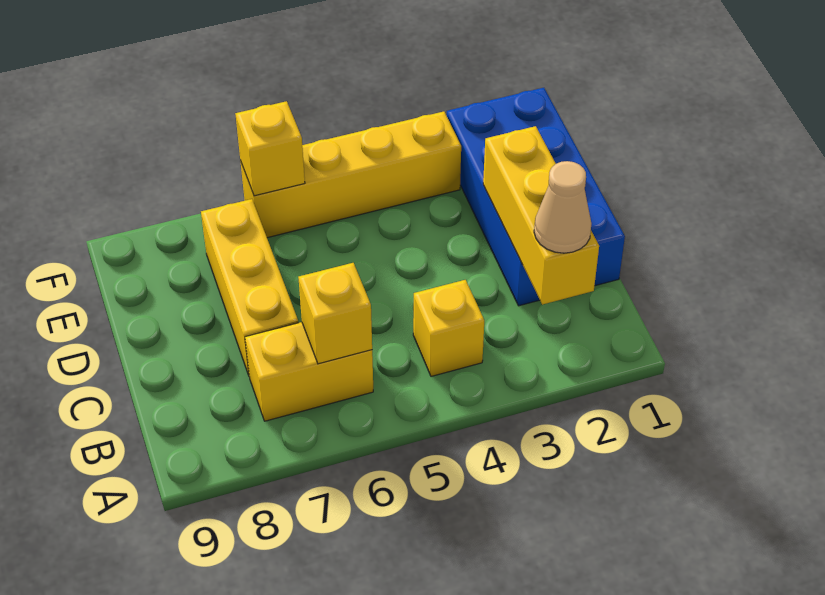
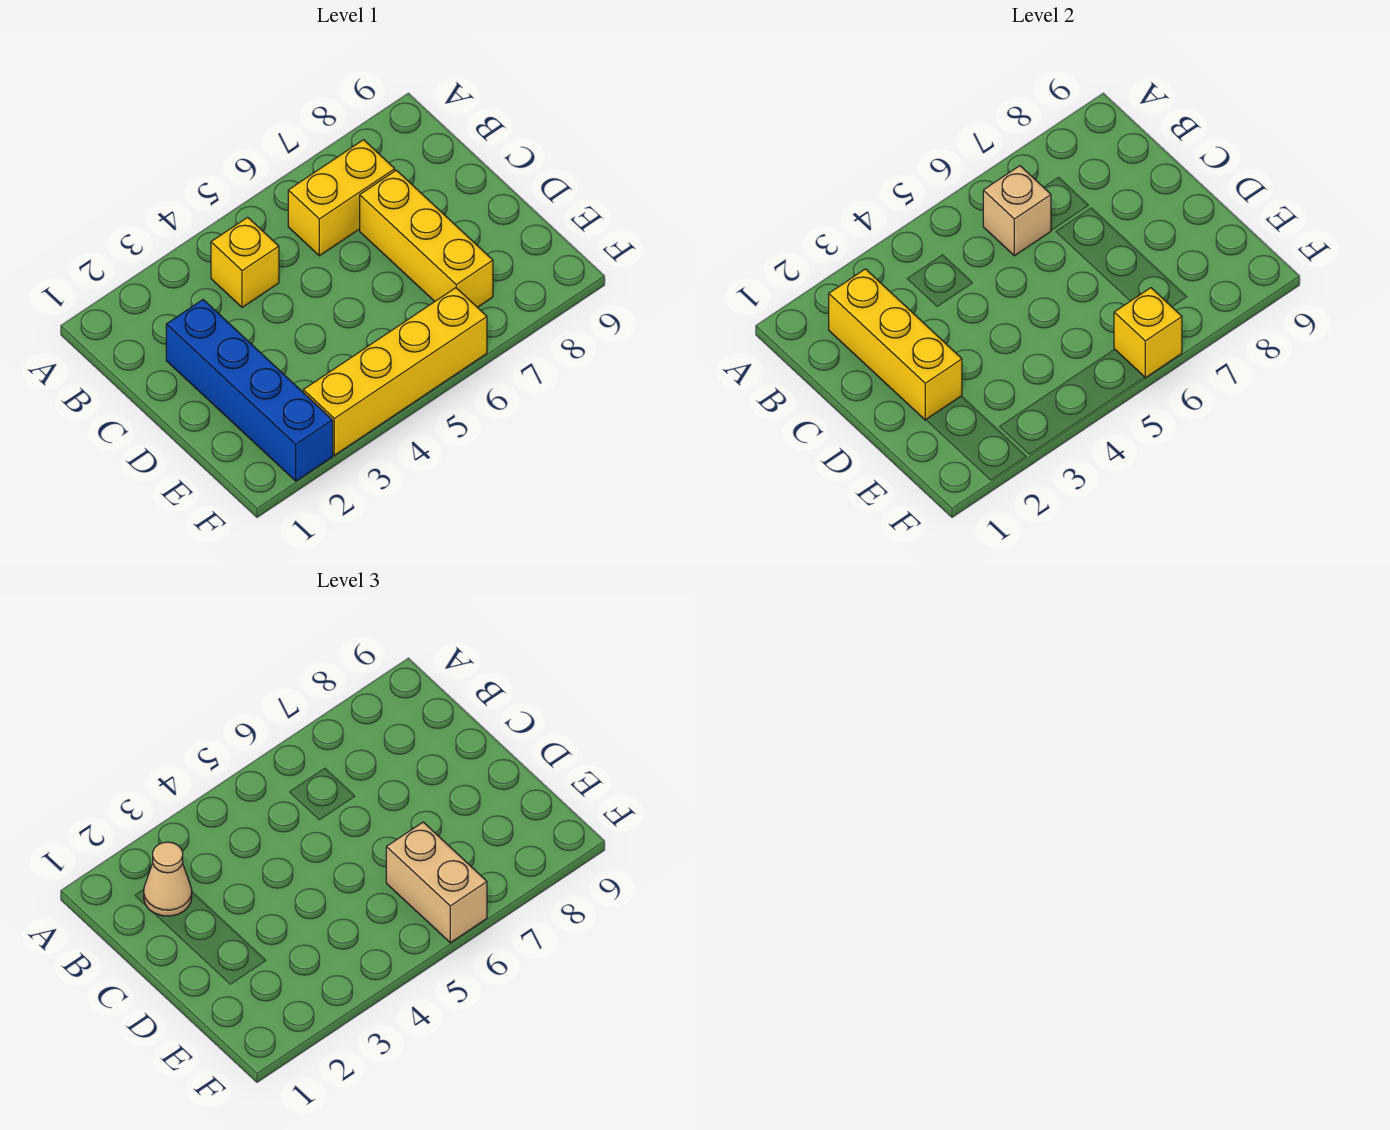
yellow 1x1 brick [298,263,372,364] -> tan 1x1 brick [983,166,1051,256]
blue 2x4 brick [447,88,625,306] -> blue 1x4 brick [166,300,333,481]
none -> tan 1x2 brick [386,822,487,943]

